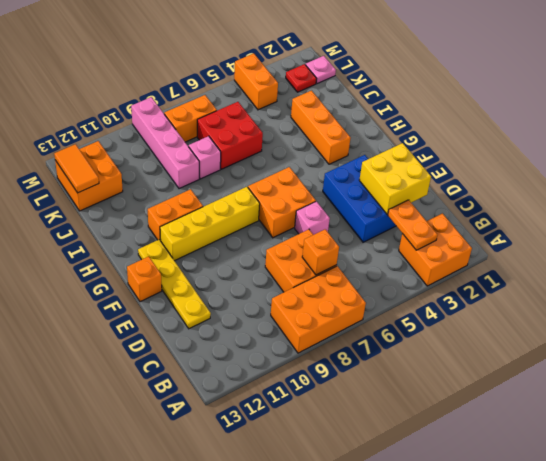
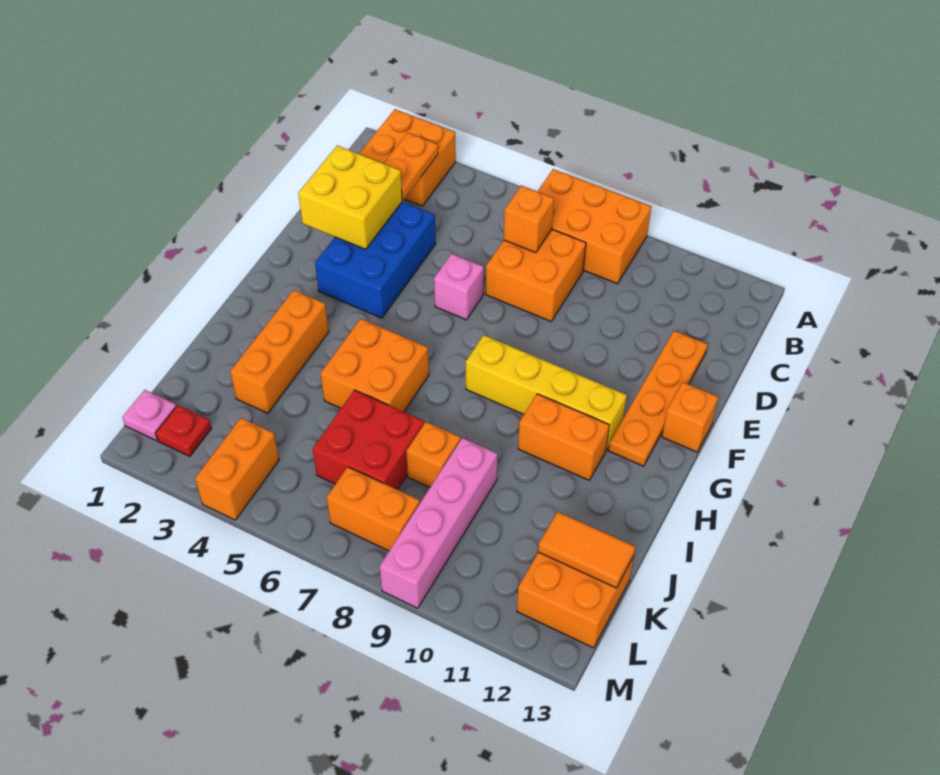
yellow 1x4 plate [138,240,211,329] -> orange 1x4 plate [609,331,708,466]
orange 2x2 brick [248,167,316,238] -> orange 2x2 brick moved to [320,319,429,412]
pink 1x1 brick [189,136,221,179] -> orange 1x1 brick [406,422,461,487]
orange 1x2 tile [54,144,99,193] -> orange 1x2 tile turned to [538,512,635,588]

